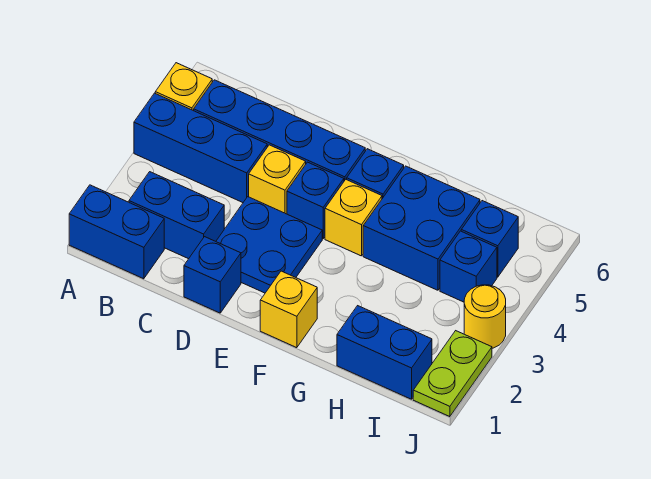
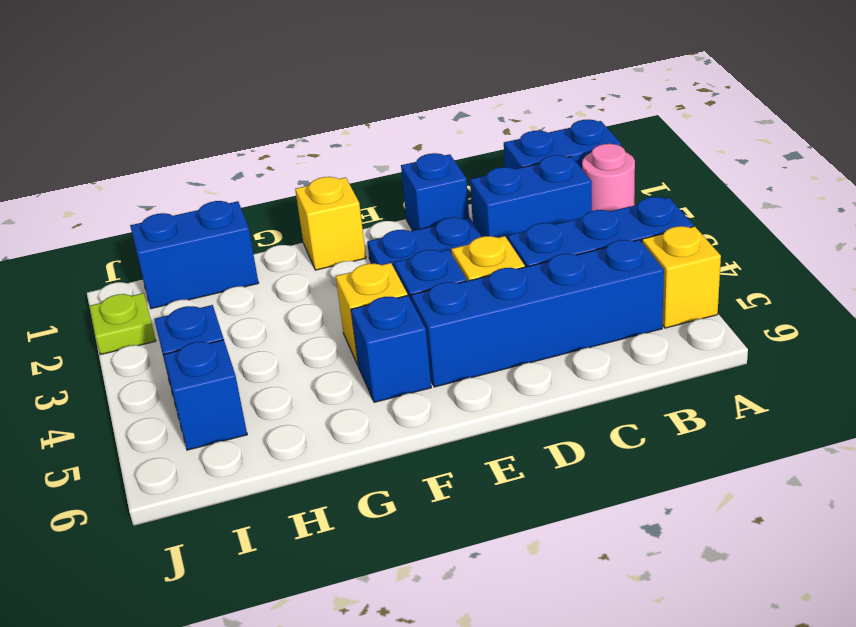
none -> pink 1x1 round brick [582,144,635,211]
blue 2x2 brick [363,166,480,290] -> none
lime 1x2 plate [413,331,492,417] -> lime 1x1 plate [89,293,156,355]
yellow 1x1 round brick [464,285,506,348] -> none

